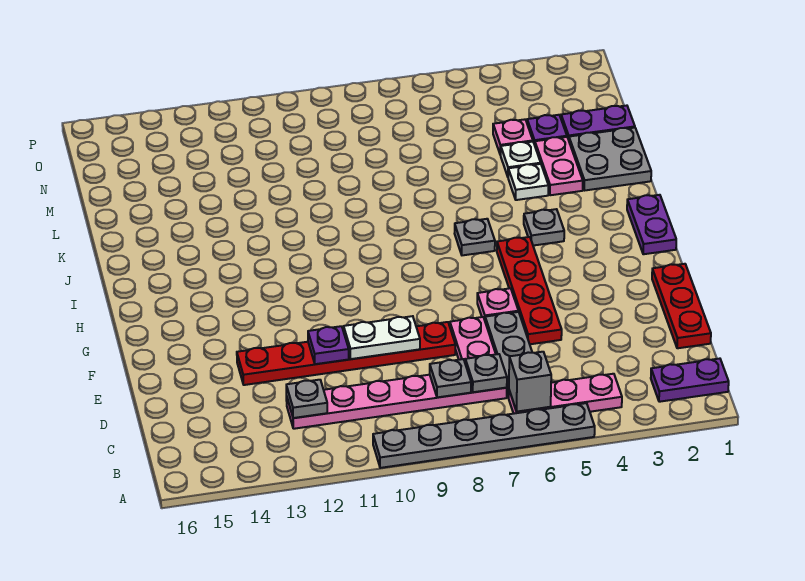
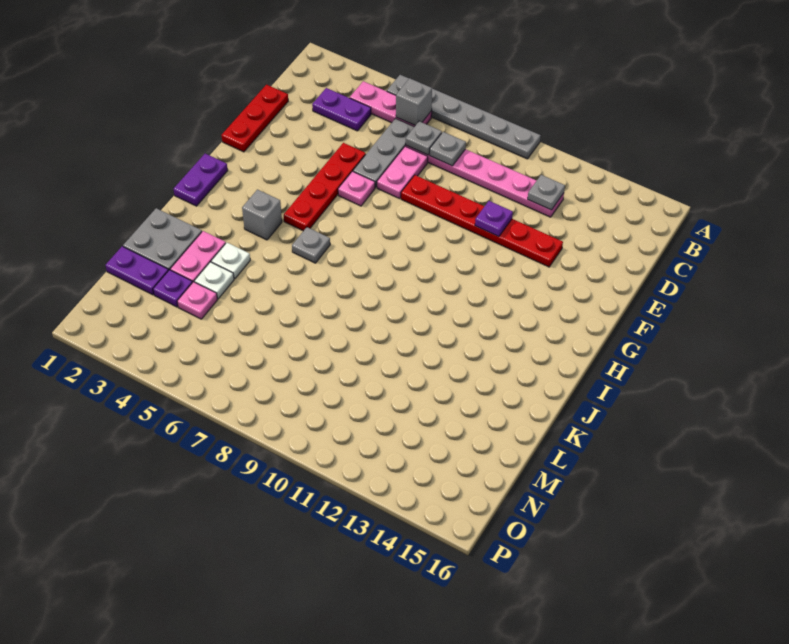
purple 1x2 plate [651,359,729,402] -> purple 1x2 plate moved to [312,88,371,131]
white 1x2 plate [344,316,420,359] -> none
grey 1x1 plate [524,209,564,246] -> grey 1x1 brick [242,190,282,240]

